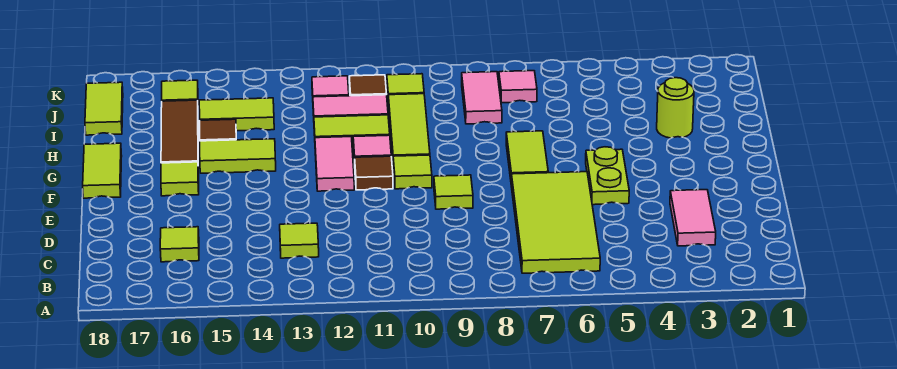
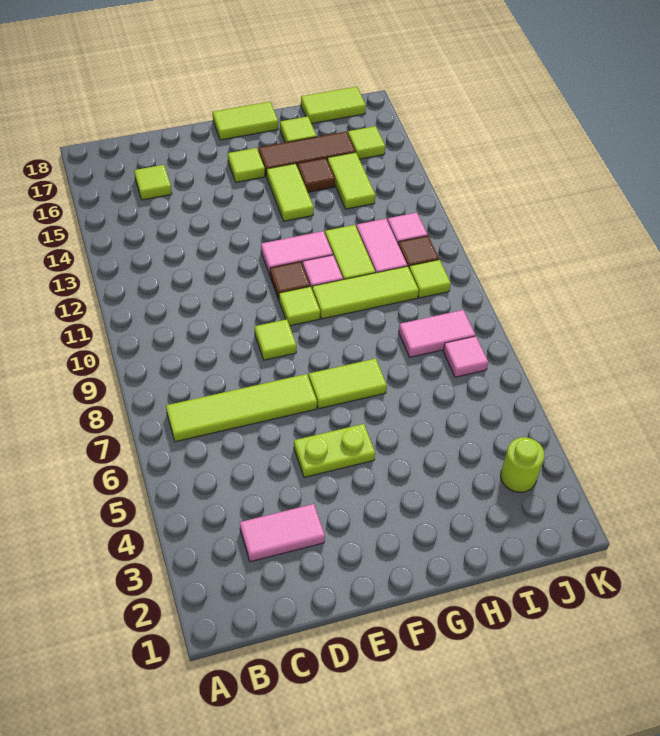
lime 2x4 tile [511,172,600,273] -> lime 1x4 tile [166,374,317,442]
lime 1x1 tile [280,223,319,258] -> lime 1x1 tile moved to [280,116,317,143]
lime 1x1 round brick [657,78,694,138] -> lime 1x1 round brick moved to [501,437,544,492]

